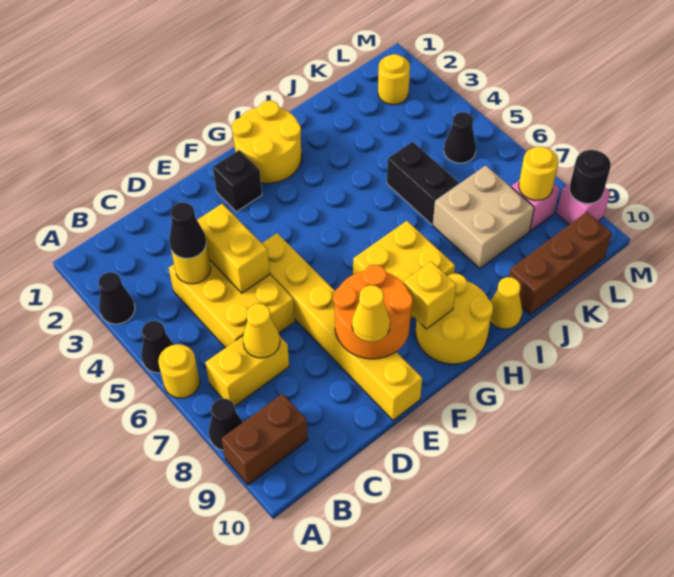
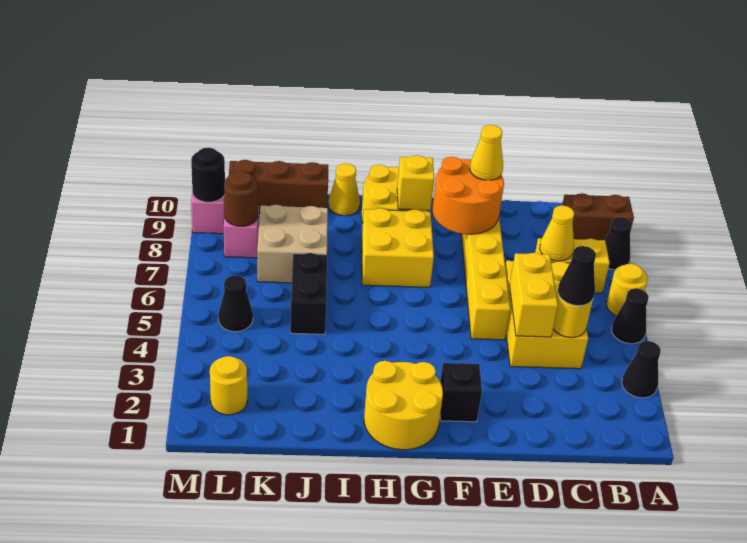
yellow 1x1 round brick [519,147,558,200] -> brown 1x1 round brick [224,171,258,226]

